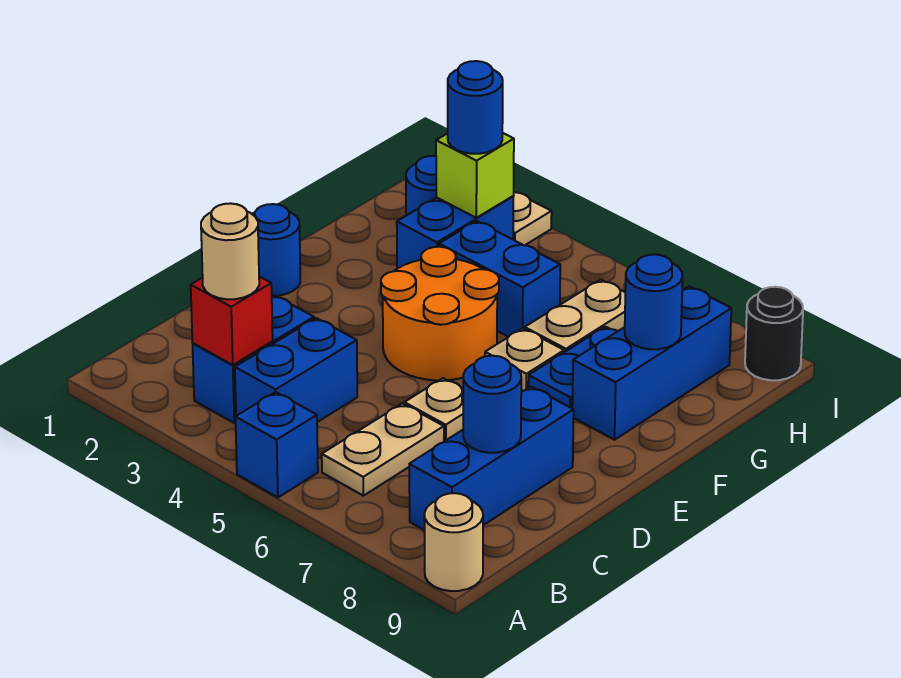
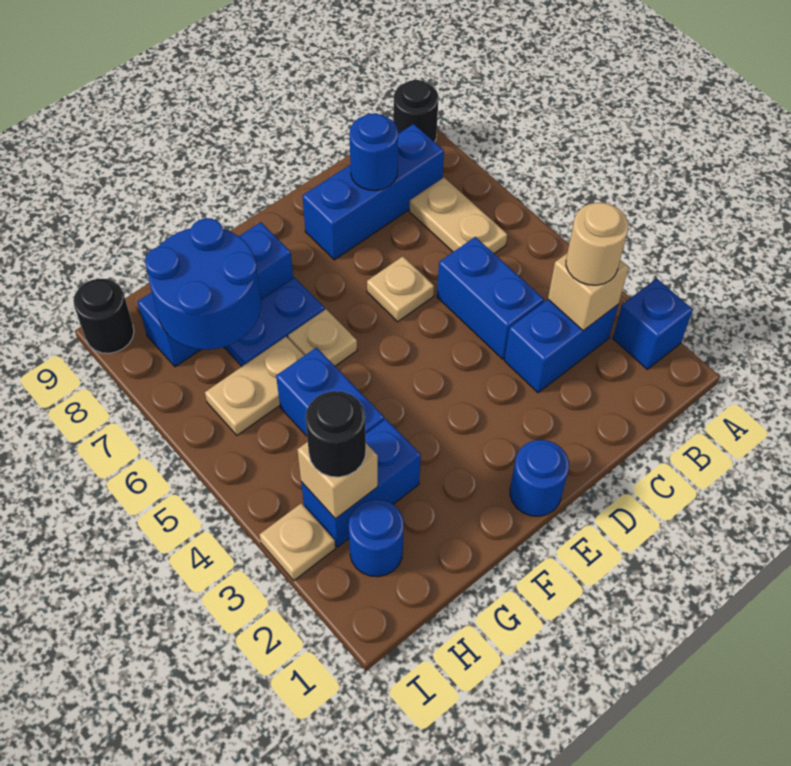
blue 1x1 brick [235,392,318,498] -> blue 1x1 brick moved to [613,278,693,369]
tan 1x1 round brick [424,493,483,591] -> black 1x1 round brick [393,80,439,142]
red 1x1 brick [191,276,273,365] -> tan 1x1 brick [548,254,629,331]
blue 1x2 brick [235,318,357,422] -> blue 1x2 brick turned to [437,237,544,359]
tan 1x2 plate [322,404,444,496] -> tan 1x2 plate turned to [409,178,507,253]
orange 2x2 round brick [381,247,499,380] -> none
blue 1x1 round brick [625,254,683,349] -> blue 2x2 round brick [145,218,261,350]
lime 1x1 brick [436,133,514,218] -> tan 1x1 brick [297,442,378,519]
blue 1x1 round brick [448,61,503,154] -> black 1x1 round brick [305,391,366,477]

